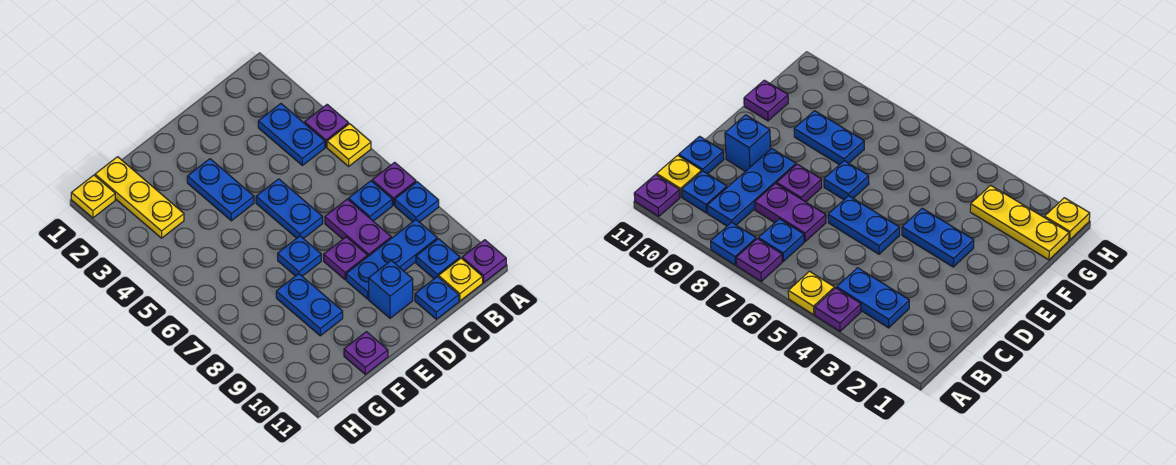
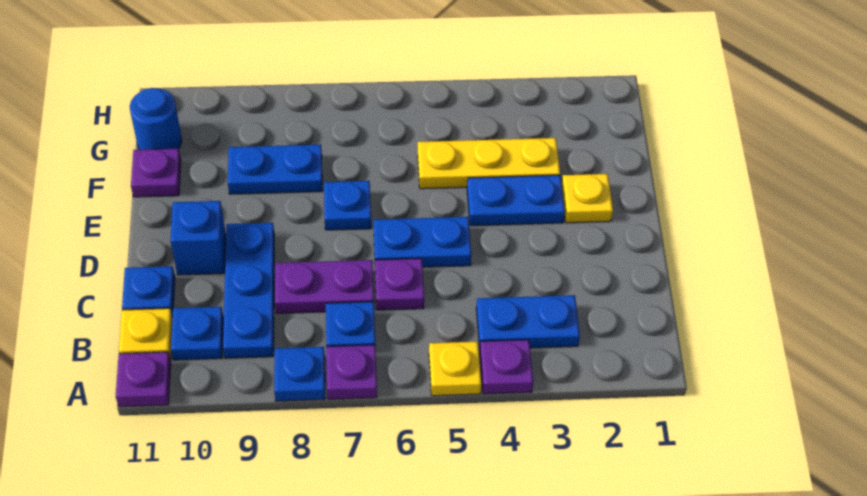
purple 1x1 plate [324,237,368,280] -> purple 1x1 plate moved to [375,258,424,310]
yellow 1x3 plate [95,157,184,238] -> yellow 1x3 plate moved to [418,138,560,189]
none -> blue 1x1 round brick [130,88,182,150]
yellow 1x1 plate [71,175,115,218] -> yellow 1x1 plate moved to [562,174,613,223]

